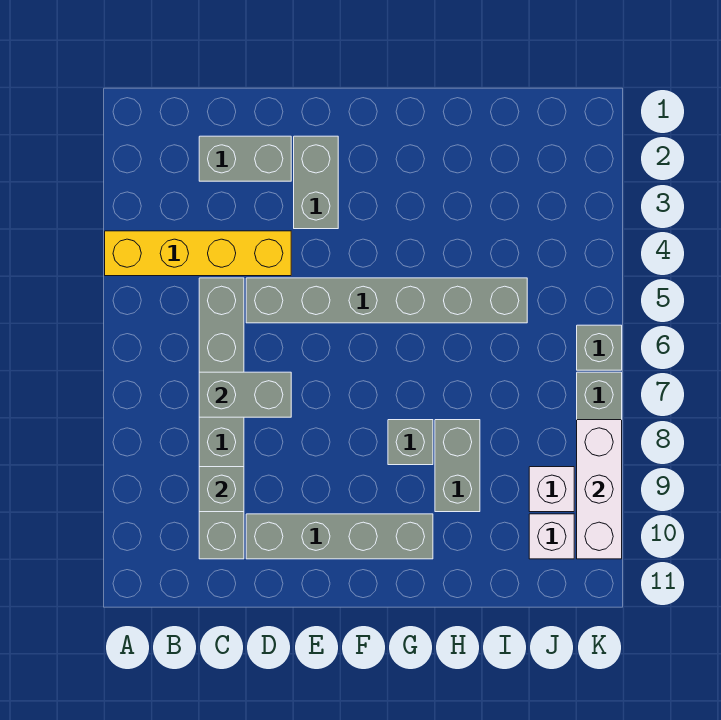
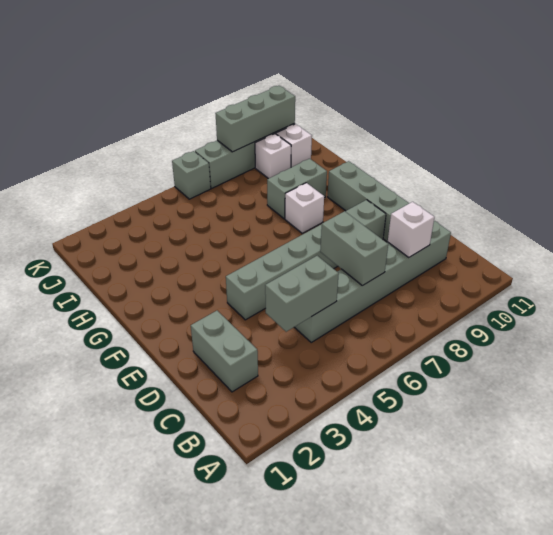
yellow 1x4 brick [105,231,291,276] -> none
grey 1x1 brick [199,467,244,512] -> white 1x1 brick [388,202,434,257]
grey 1x6 brick [246,278,527,323] -> grey 1x6 brick turned to [226,200,386,320]
grey 1x2 brick [294,136,338,229] -> grey 1x2 brick moved to [265,256,339,332]
grey 1x1 brick [388,420,433,465] -> white 1x1 brick [285,183,324,233]
white 1x3 brick [577,420,622,559] -> grey 1x3 brick [215,86,295,152]

